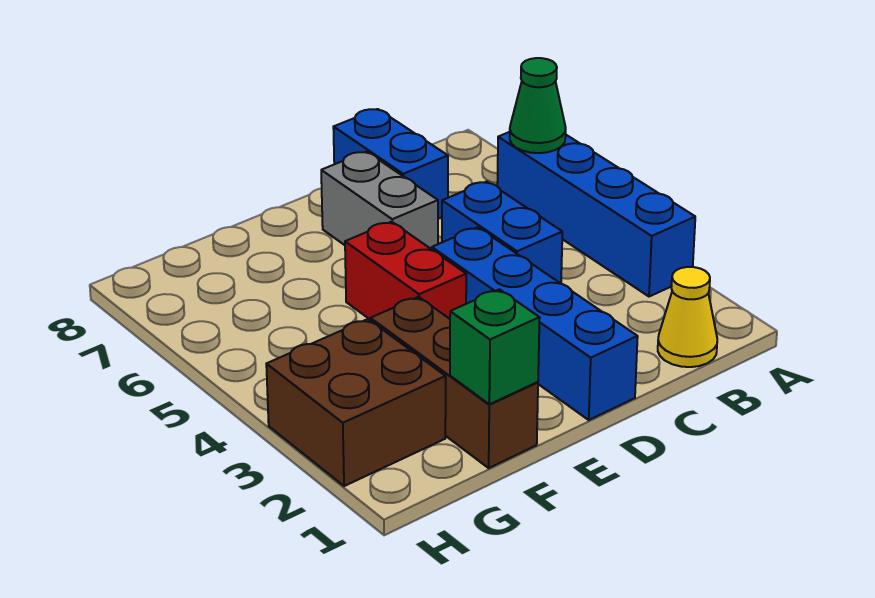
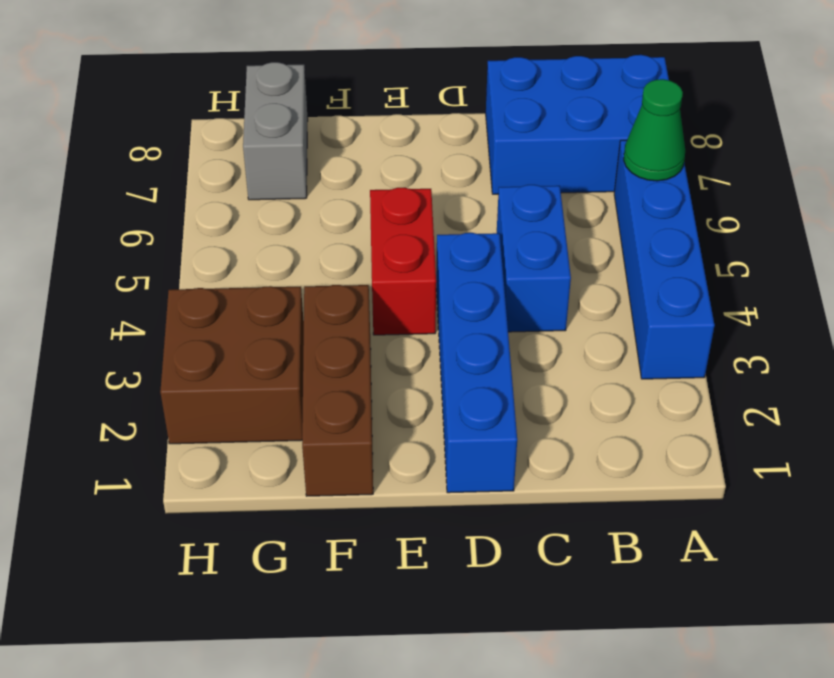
yellow 1x1 cone [658,267,717,367] -> none
blue 1x2 brick [333,109,448,219] -> blue 2x3 brick [486,55,669,194]
grey 1x2 brick [321,152,438,249] -> grey 1x2 brick moved to [243,62,308,200]
green 1x1 brick [450,289,540,404] -> none

